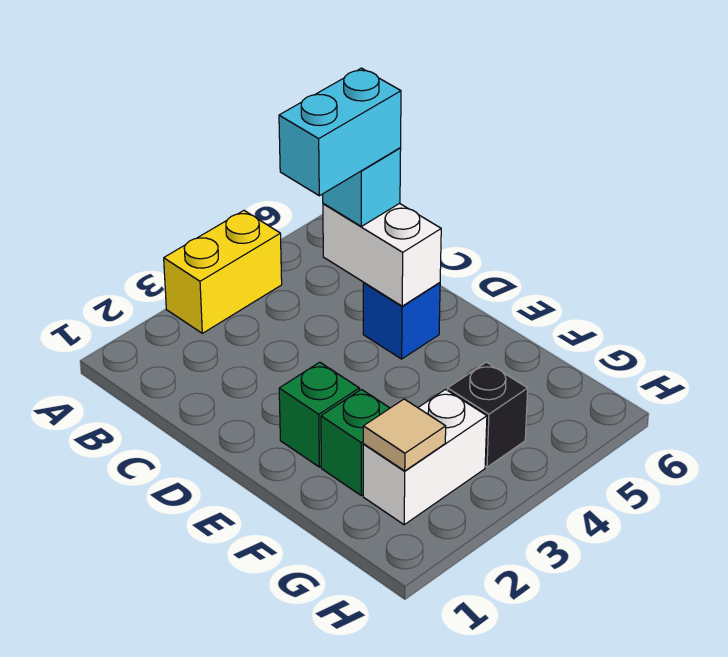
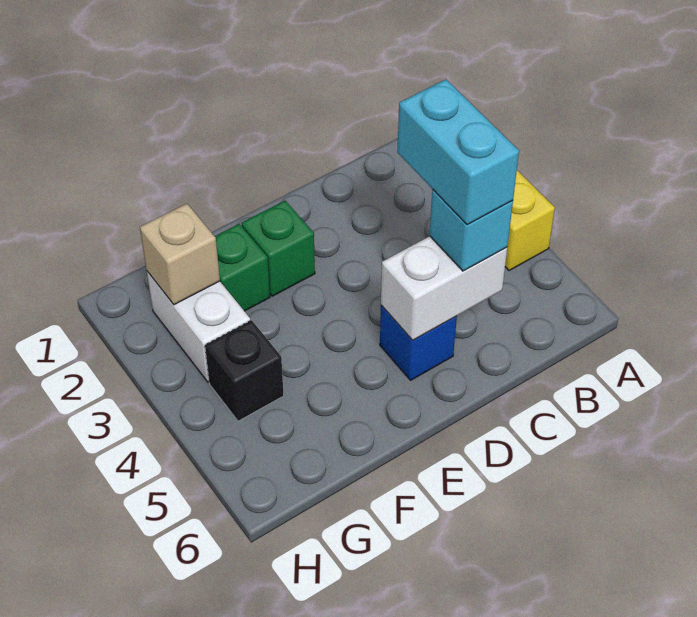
tan 1x1 tile [363,399,446,471] -> tan 1x1 brick [140,204,220,305]

